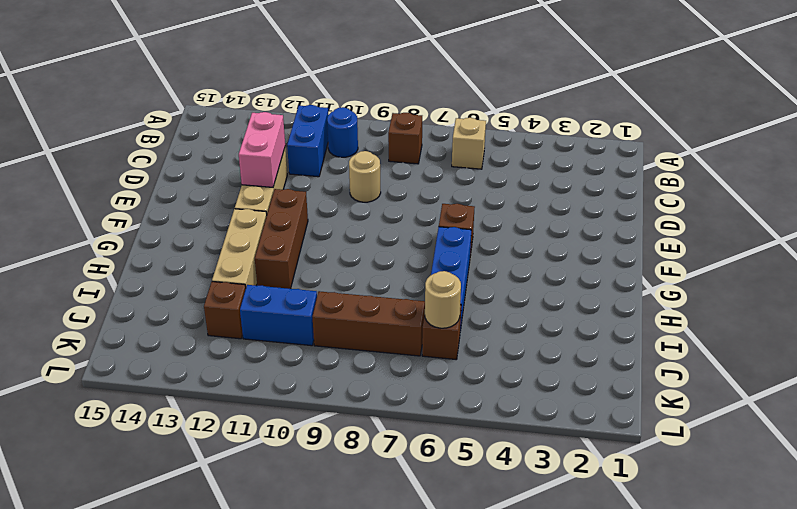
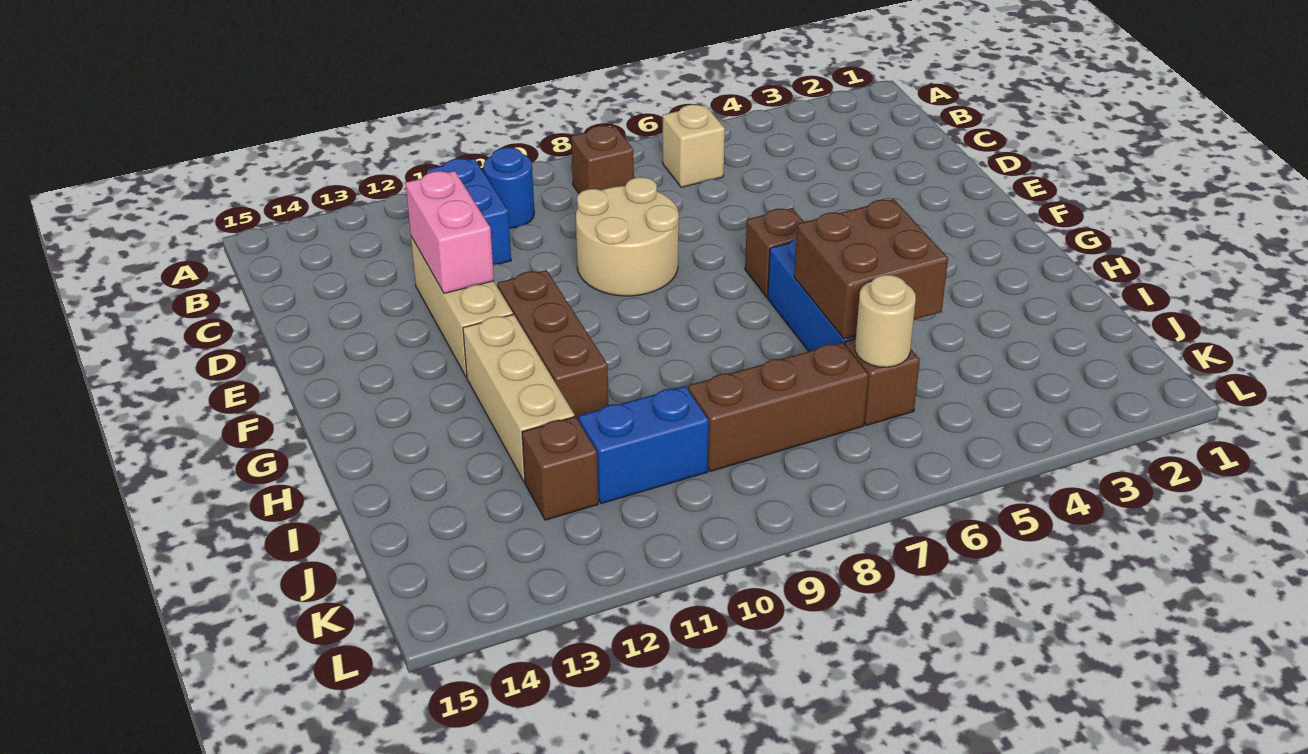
tan 1x1 round brick [349,151,381,202] -> tan 2x2 round brick [576,177,679,296]
none -> brown 2x2 brick [794,199,948,339]

